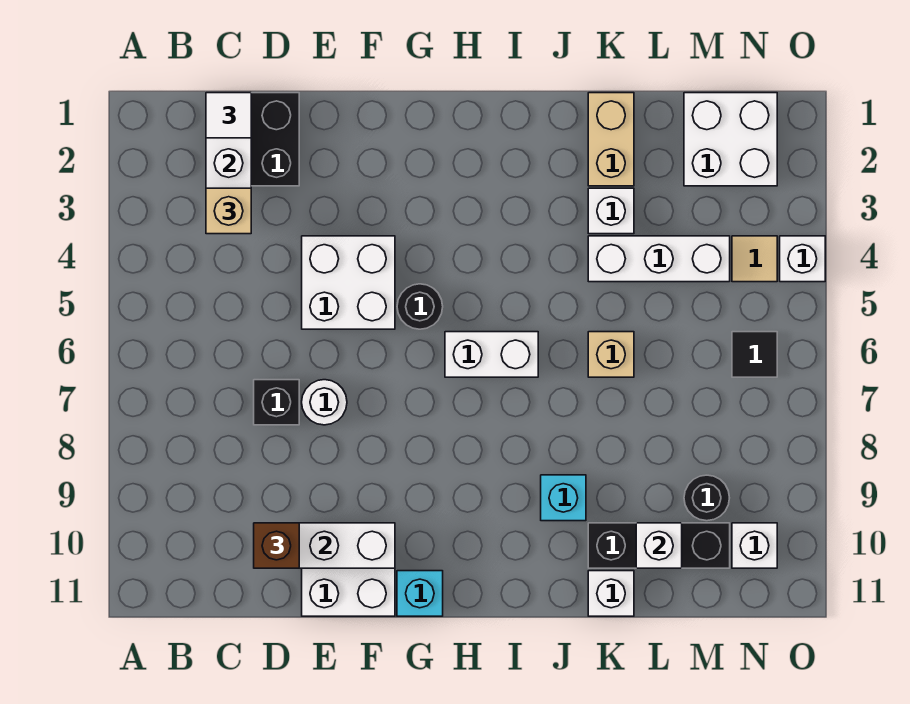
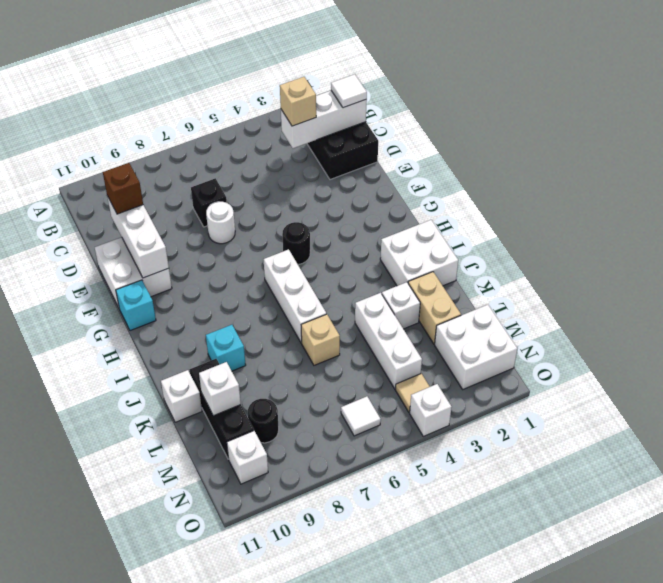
white 2x2 brick [302,236,395,329] -> white 2x2 brick moved to [380,220,458,286]
white 1x2 brick [445,332,538,377] -> white 1x3 brick [264,249,326,343]
tan 1x2 brick [588,93,634,186] -> tan 1x2 brick turned to [408,272,461,344]
black 1x1 tile [732,332,777,377] -> white 1x1 tile [341,396,381,436]

